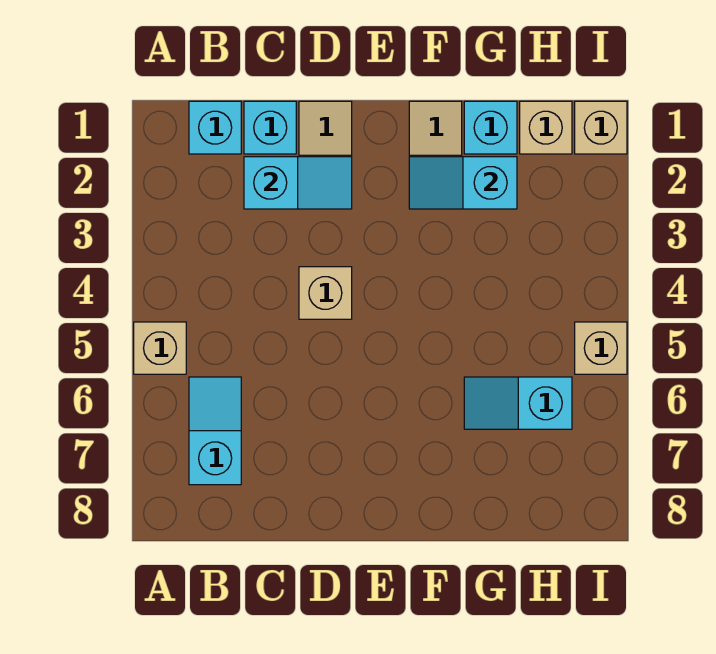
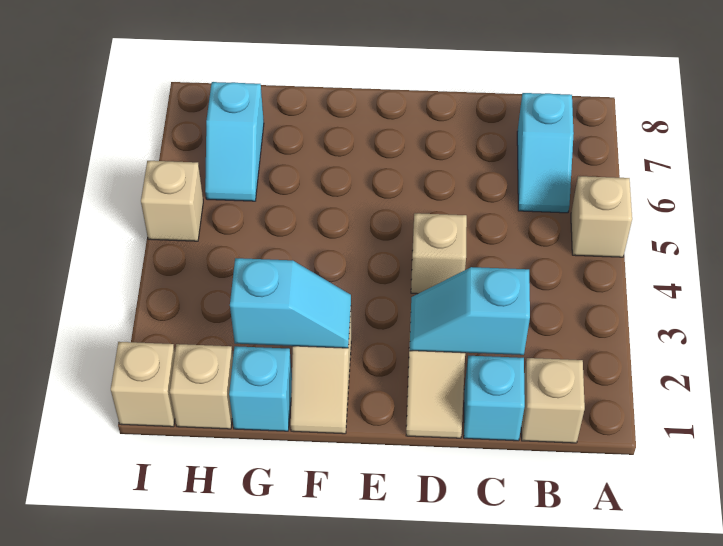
cyan 1x1 brick [189,101,241,154] -> tan 1x1 brick [521,358,585,443]
cyan 1x2 slope [464,377,572,429] -> cyan 1x2 slope turned to [205,82,264,201]

